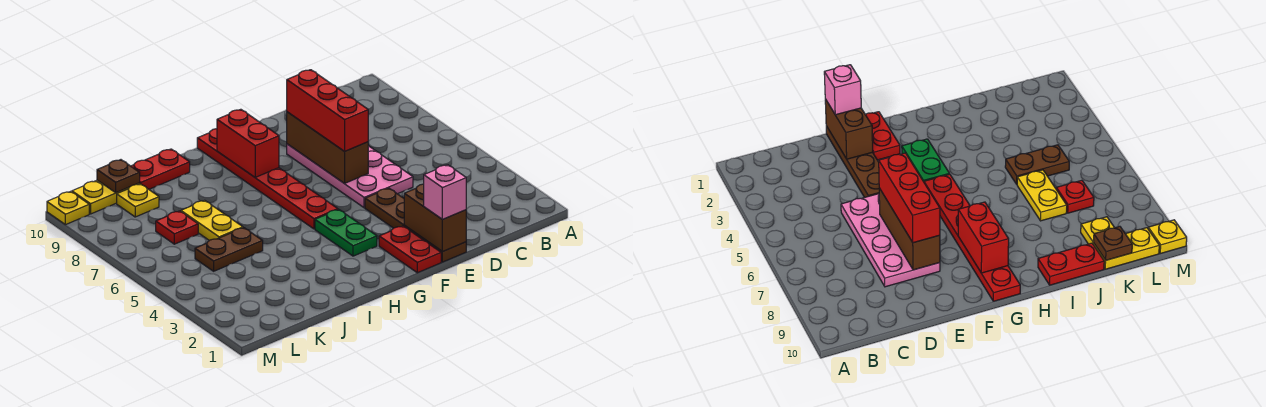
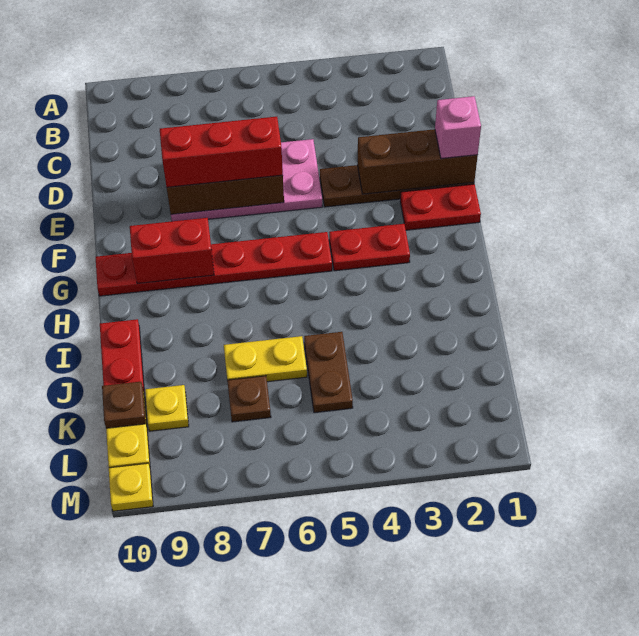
brown 1x2 brick [404,184,466,252] -> brown 1x3 brick [357,129,478,194]
green 1x2 plate [315,209,377,256] -> red 1x2 plate [329,224,410,271]
red 1x1 plate [156,211,198,244] -> brown 1x1 plate [227,376,271,422]

